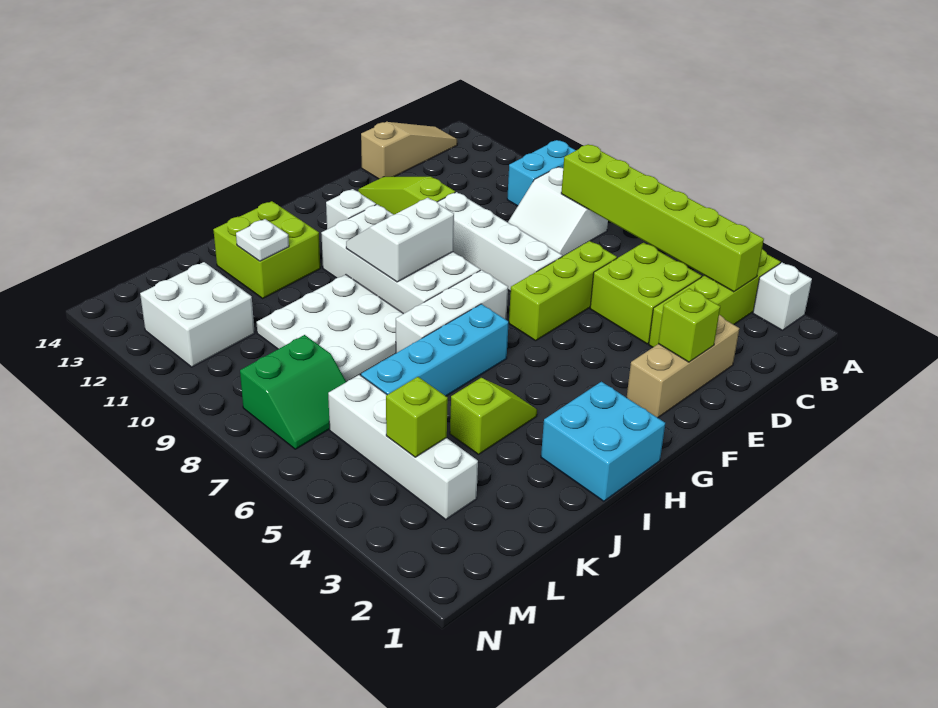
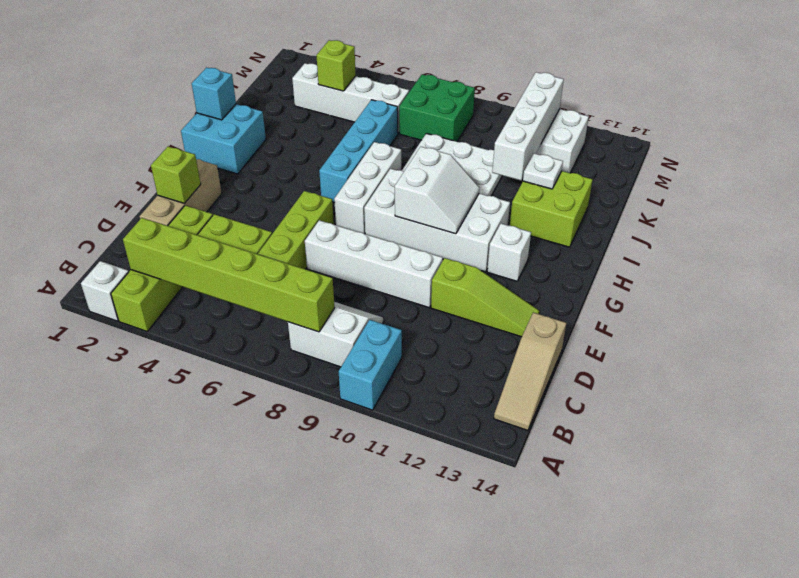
none -> cyan 1x1 brick [192,67,236,120]
lime 1x2 slope [450,378,537,454] -> none
none -> white 1x4 brick [492,72,564,180]
green 2x2 slope [240,335,346,449] -> green 2x2 brick [399,74,475,141]

